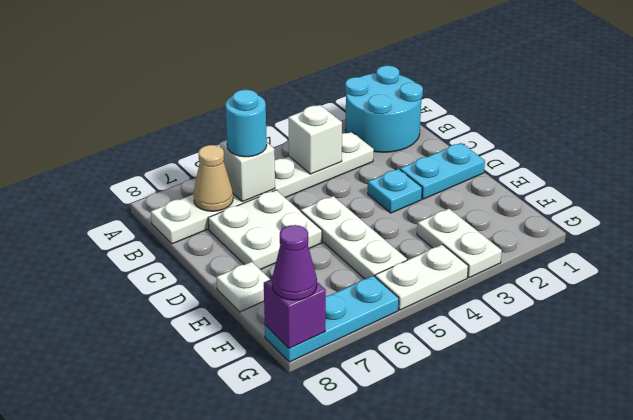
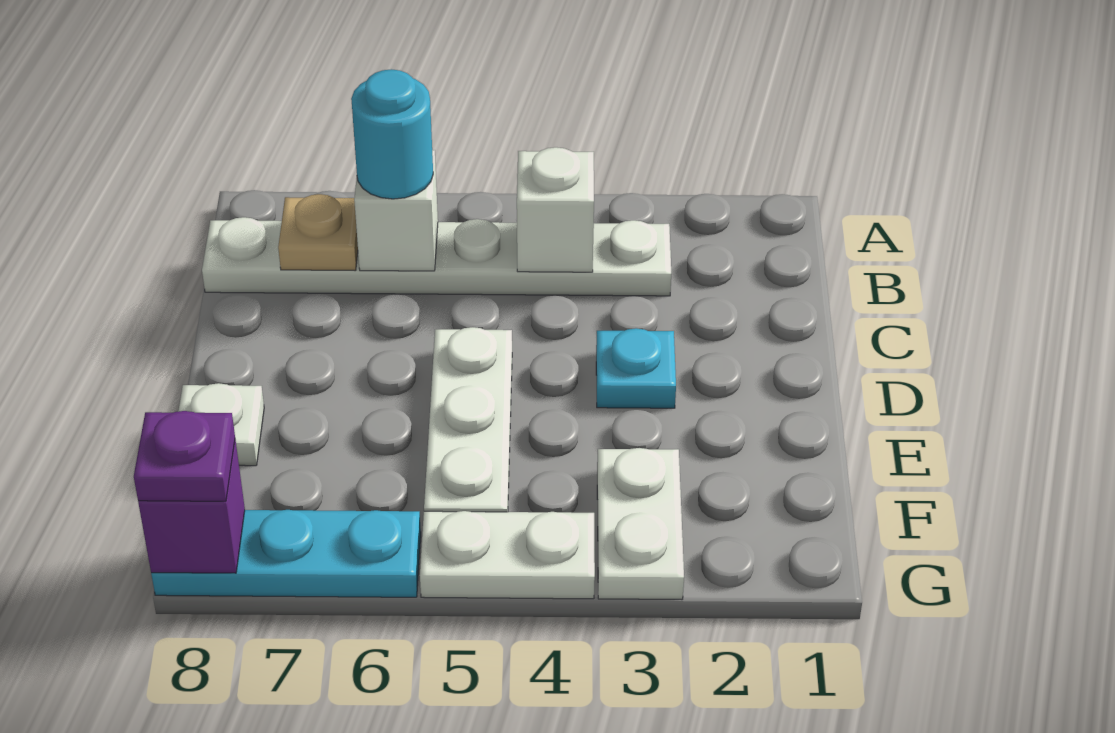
cyan 2x2 round brick [345,66,423,152] -> none
tan 1x1 cone [194,145,233,211] -> tan 1x1 plate [278,194,358,271]
white 2x2 plate [208,190,322,270] -> none
cyan 1x2 plate [400,143,485,199] -> none
purple 1x1 cone [272,225,317,300] -> purple 1x1 plate [134,411,235,501]

